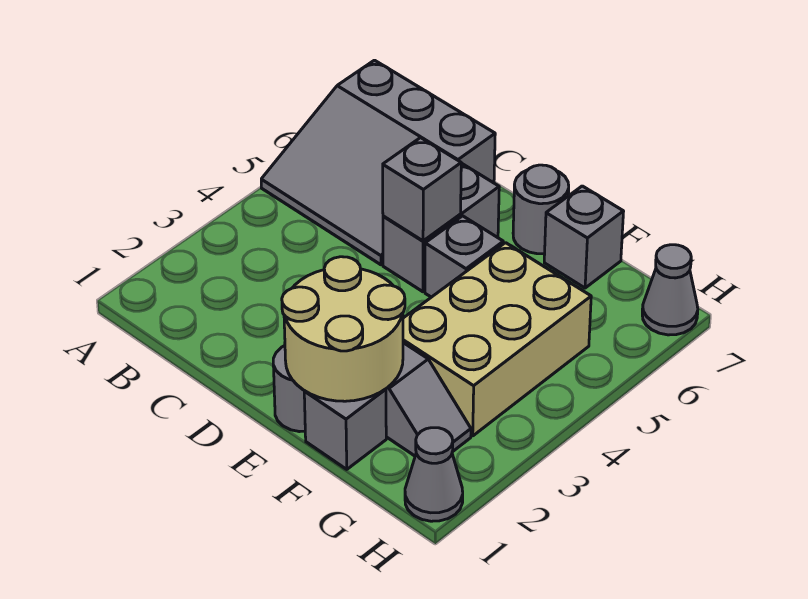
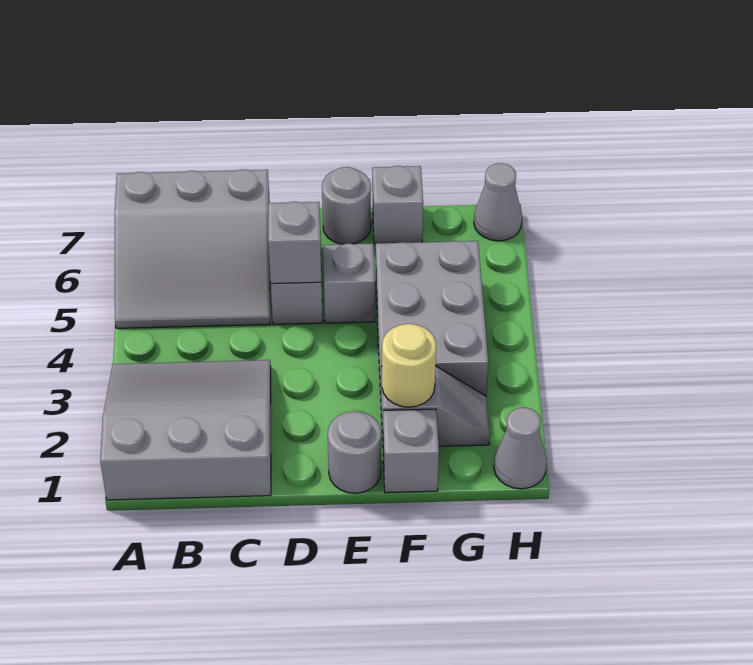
none -> grey 3x3 slope [100,360,271,500]
tan 2x2 round brick [282,257,405,401] -> tan 1x1 round brick [382,324,436,407]
tan 2x3 brick [403,243,591,436] -> grey 2x3 brick [376,241,488,396]

